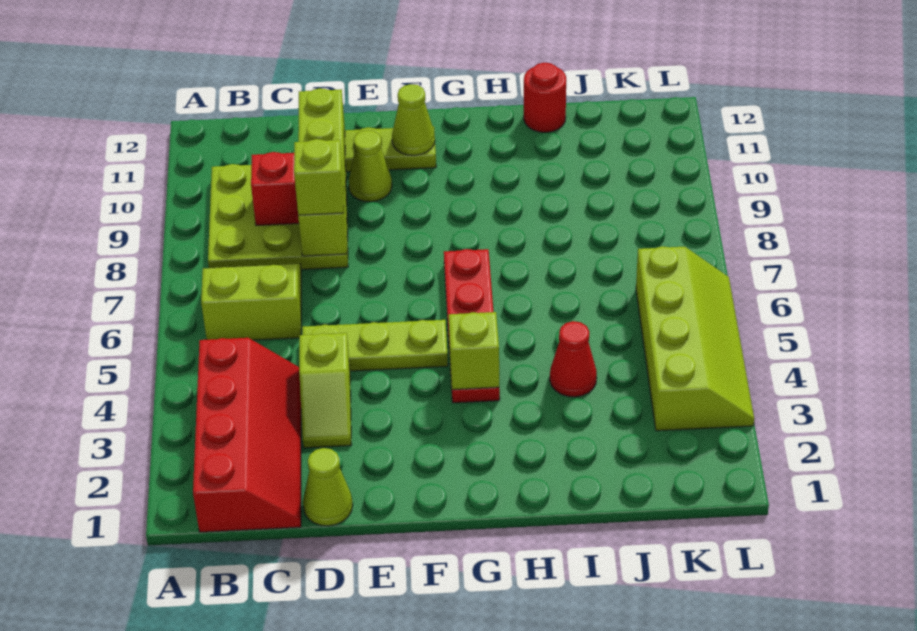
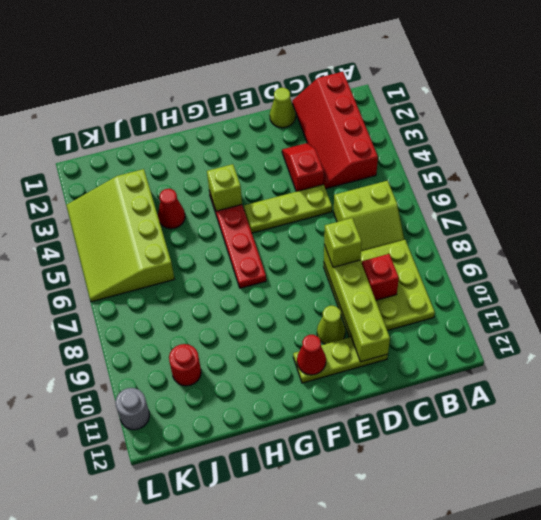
lime 1x2 slope [299,333,351,448] -> red 1x2 slope [282,143,324,192]
lime 1x1 cone [392,84,435,155] -> red 1x1 cone [297,335,326,375]
red 1x1 round brick [524,63,566,132] -> red 1x1 round brick moved to [169,344,201,386]
lime 2x4 slope [636,246,754,431] -> lime 3x4 slope [67,169,174,302]
none -> grey 1x1 round brick [115,388,149,430]

